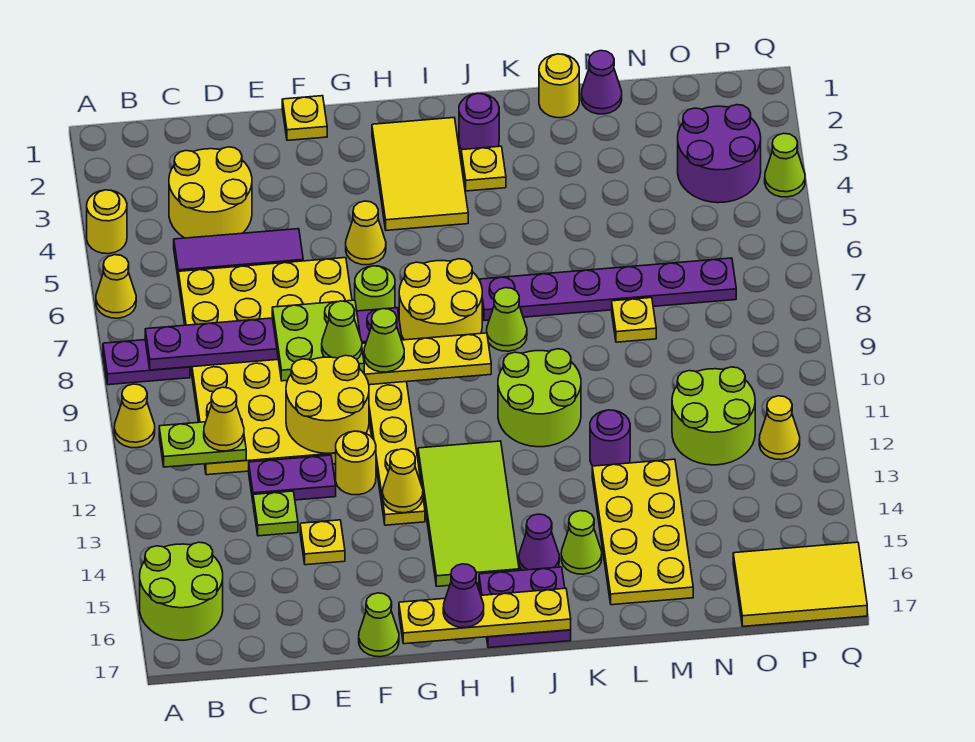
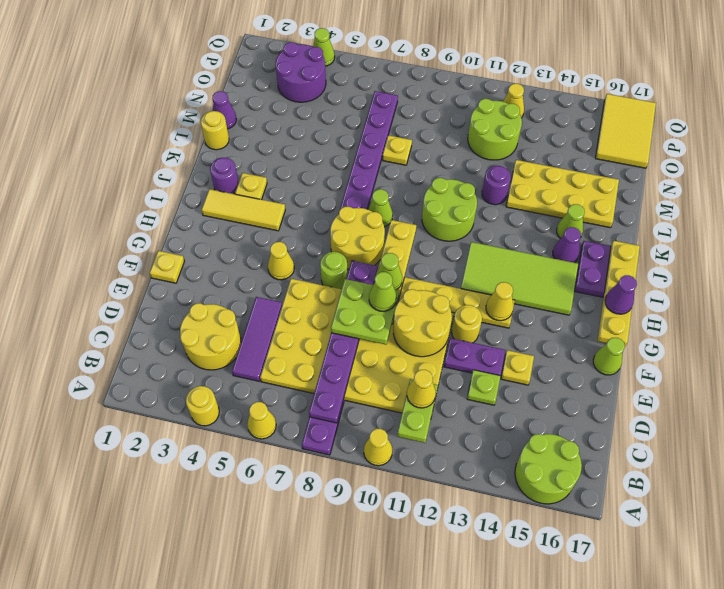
purple 1x2 plate [249,455,336,500] -> purple 1x2 plate turned to [444,338,505,376]
yellow 2x3 tile [372,118,468,230] -> yellow 1x3 tile [202,189,285,231]

